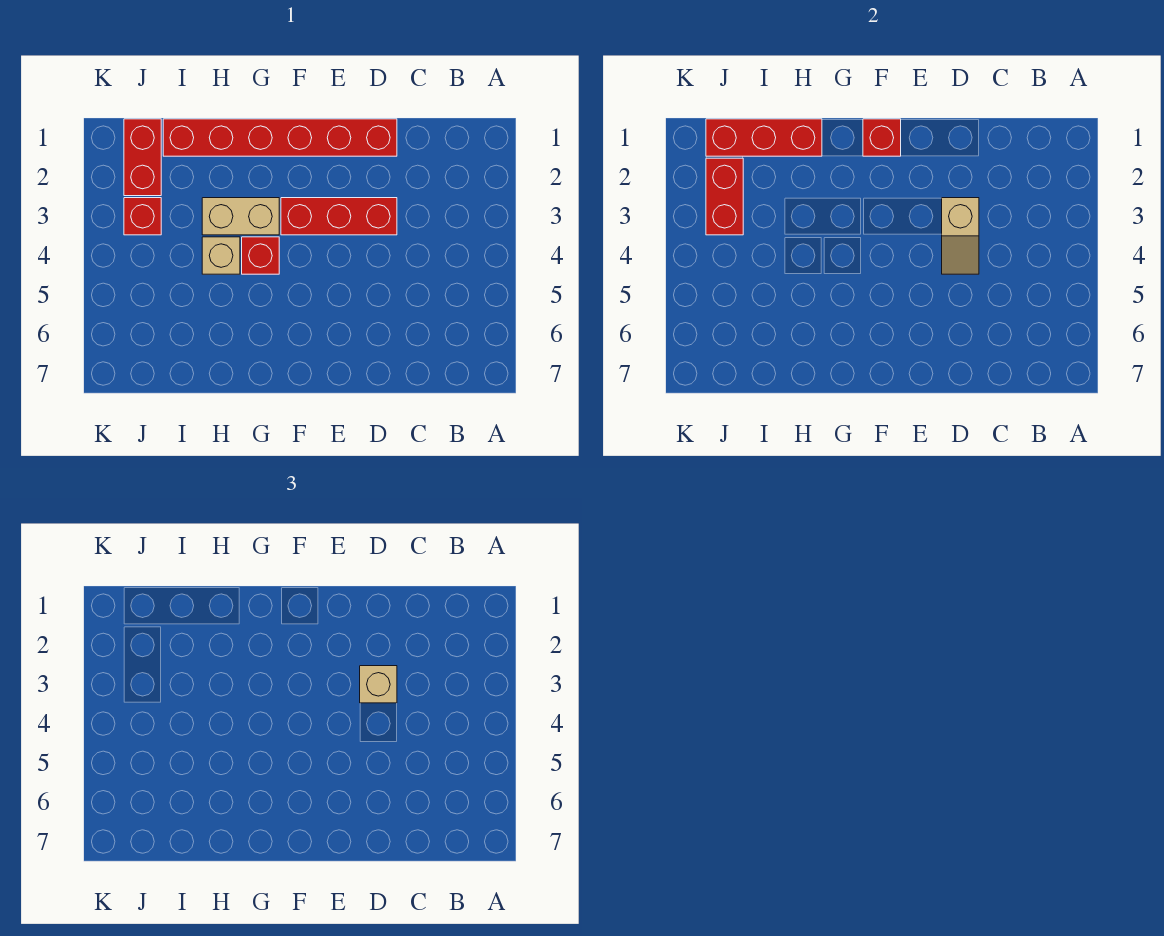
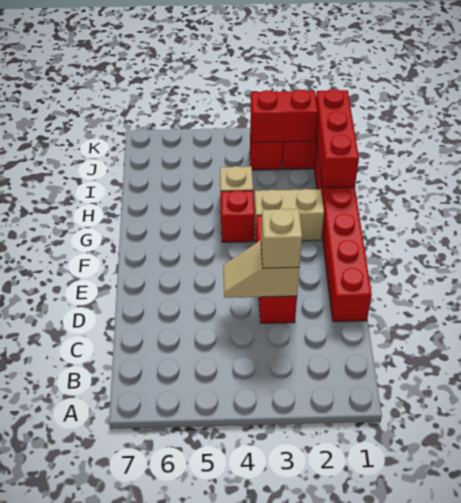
red 1x1 brick [863,119,901,156] -> none
tan 1x2 brick [202,198,279,235] -> tan 1x2 brick turned to [254,189,324,241]

